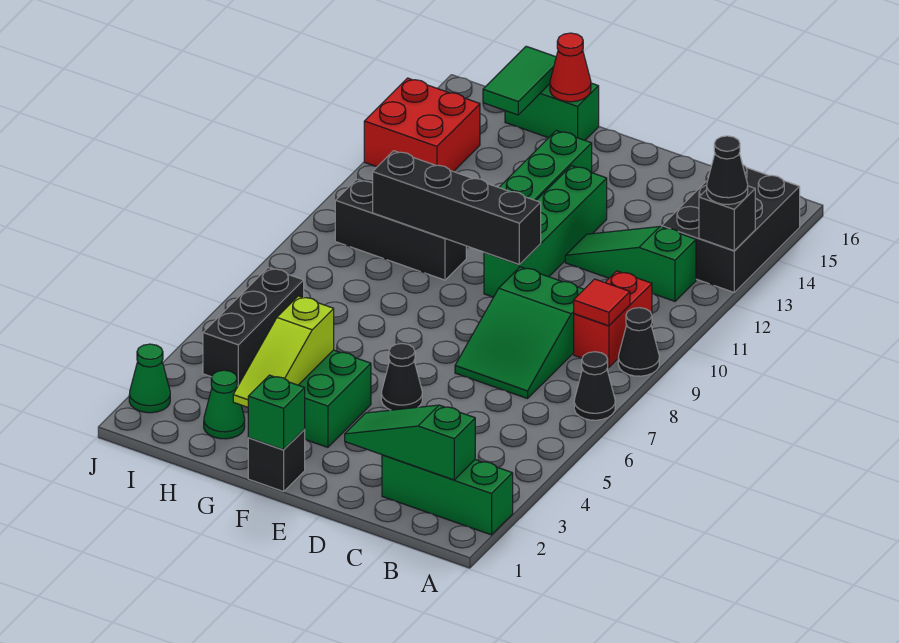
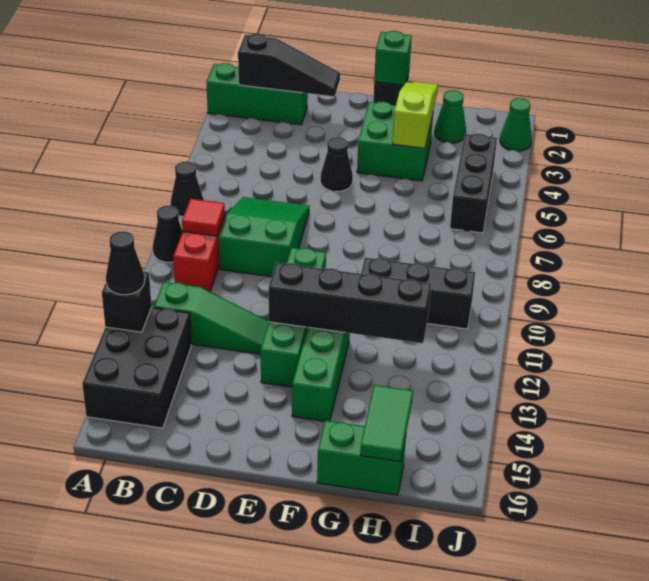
green 1x3 slope [345,405,475,480] -> black 1x3 slope [238,34,340,97]
black 1x4 brick [373,151,541,265] -> black 1x4 brick moved to [269,263,431,343]
red 1x1 cone [550,33,591,102] -> none
red 2x2 brick [364,78,480,172] -> none

